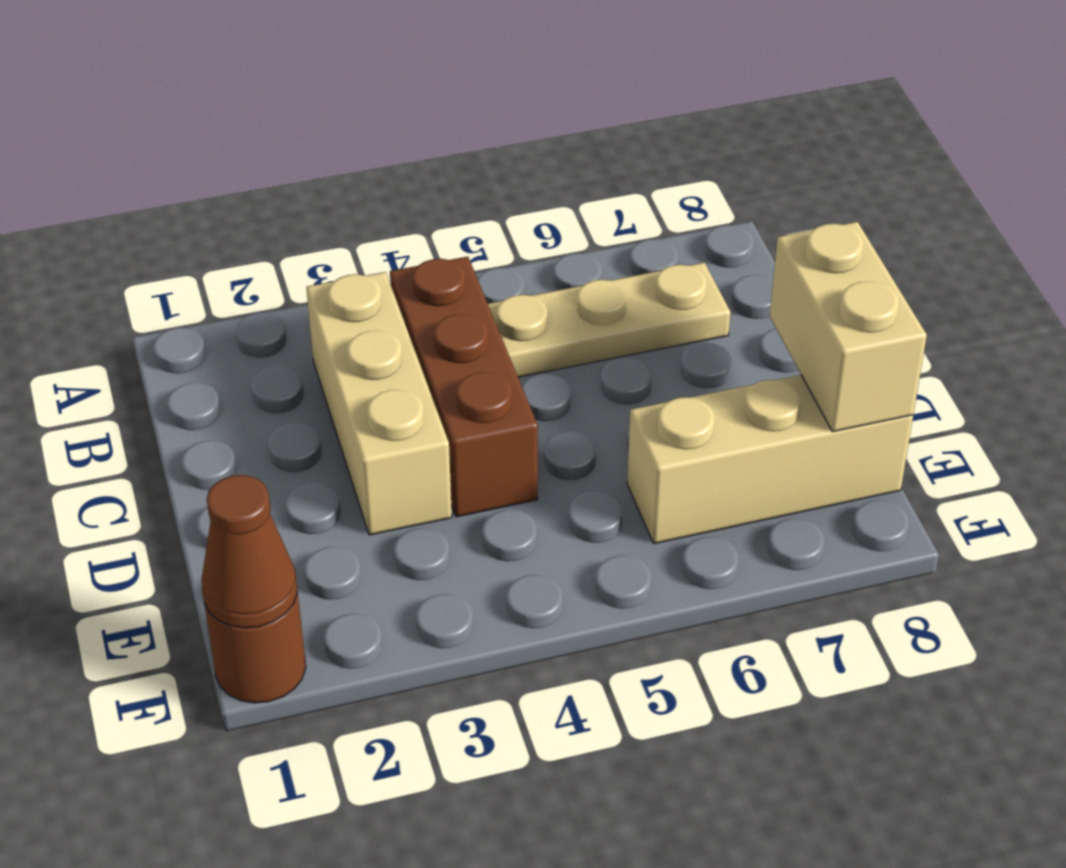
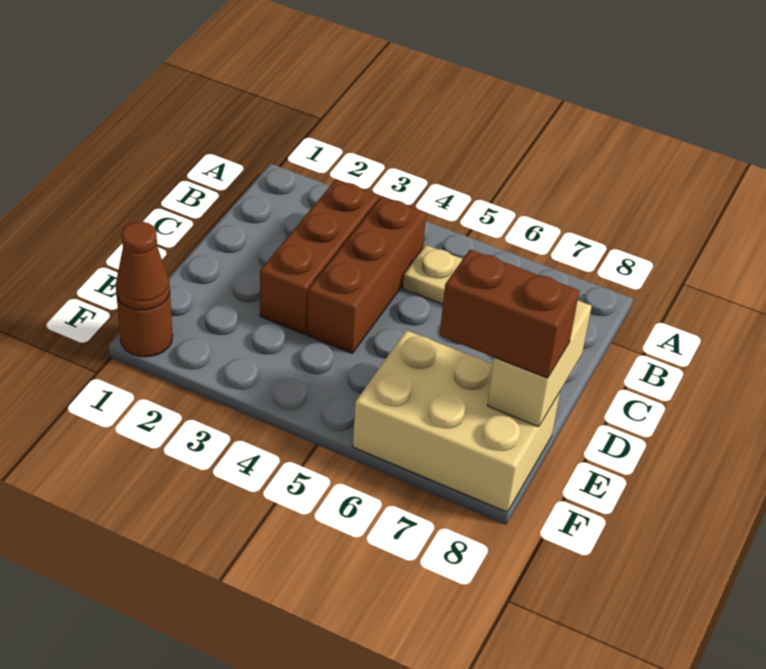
tan 1x3 brick [306,272,452,535] -> brown 1x3 brick [260,180,380,334]
tan 1x3 brick [627,375,913,544] -> tan 2x3 brick [353,330,560,512]
none -> brown 1x2 brick [440,250,579,378]

